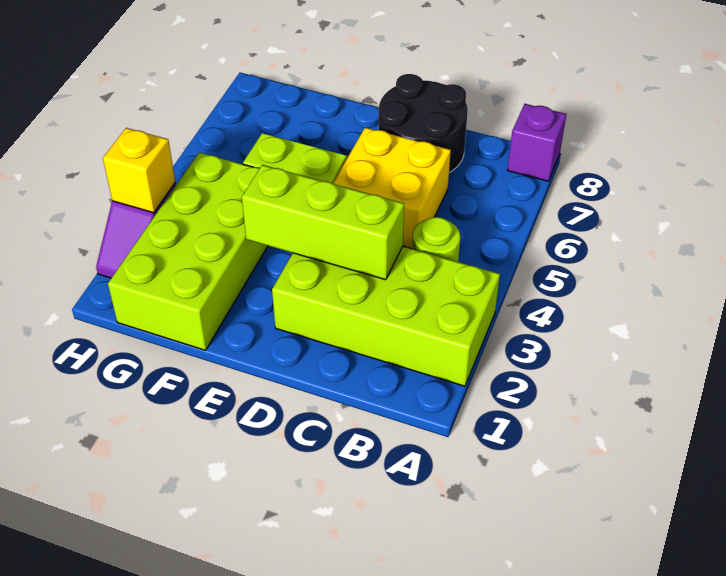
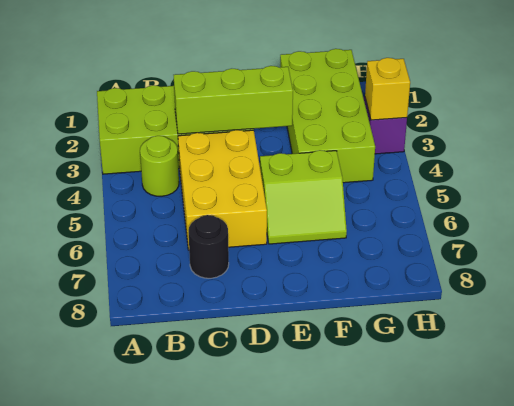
purple 1x1 brick [507,104,566,181] -> none
yellow 2x2 brick [333,128,451,249] -> yellow 2x3 brick [178,130,267,250]
black 2x2 round brick [379,74,468,172] -> black 1x1 round brick [189,215,229,278]

